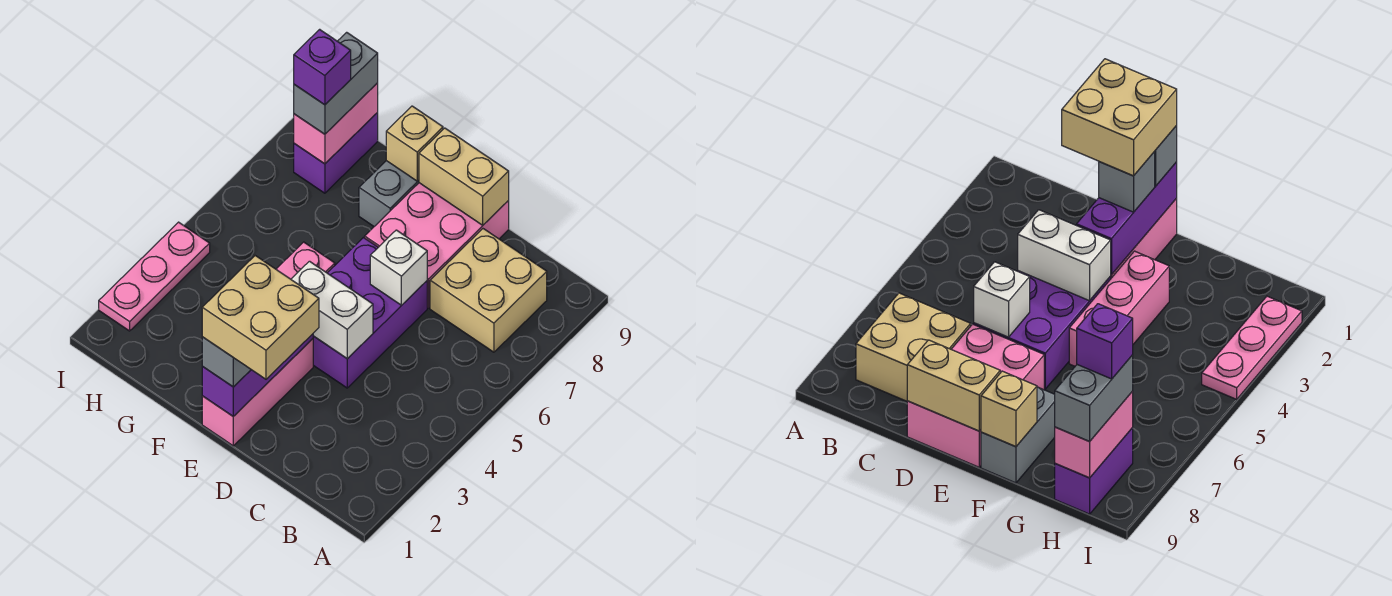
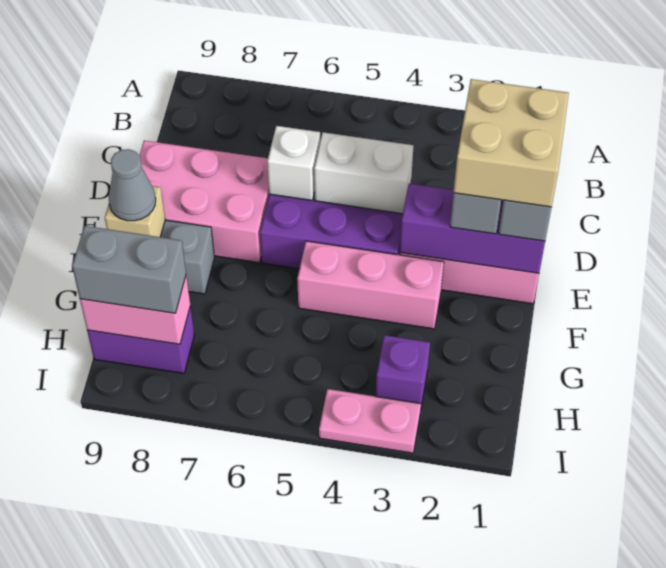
tan 2x2 brick [430,229,547,352] -> none
white 1x2 brick [291,261,373,359] -> white 1x2 brick turned to [314,132,414,214]
tan 1x2 brick [419,128,509,225] -> none
none -> grey 1x1 cone [109,149,156,221]
purple 1x1 brick [294,29,351,105] -> purple 1x1 brick moved to [376,335,430,406]
pink 1x3 plate [99,222,210,331] -> pink 1x2 plate [319,389,421,453]

